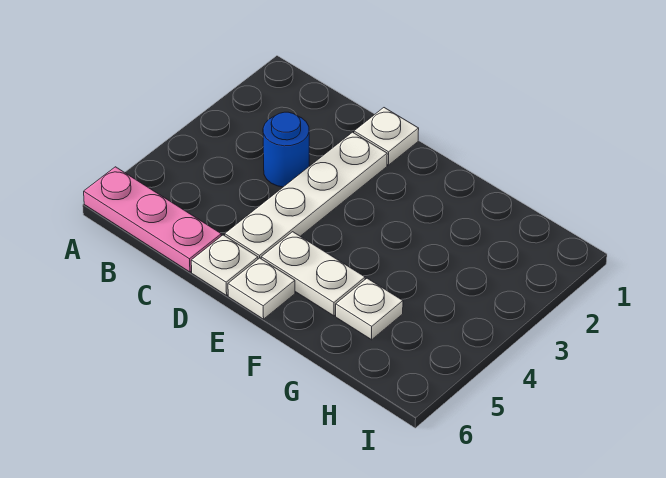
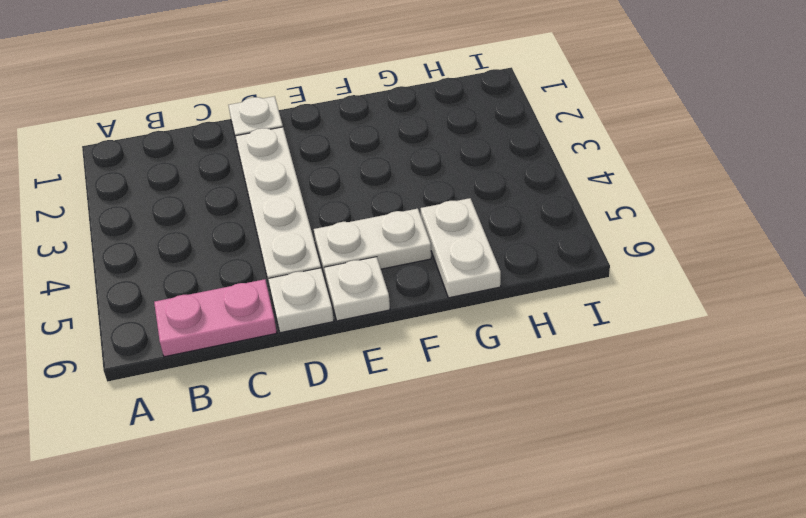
pink 1x3 plate [84,167,221,272] -> pink 1x2 plate [154,279,277,357]
blue 1x1 round brick [263,112,309,187] -> none
white 1x1 plate [336,278,403,340] -> white 1x2 plate [421,198,501,298]

